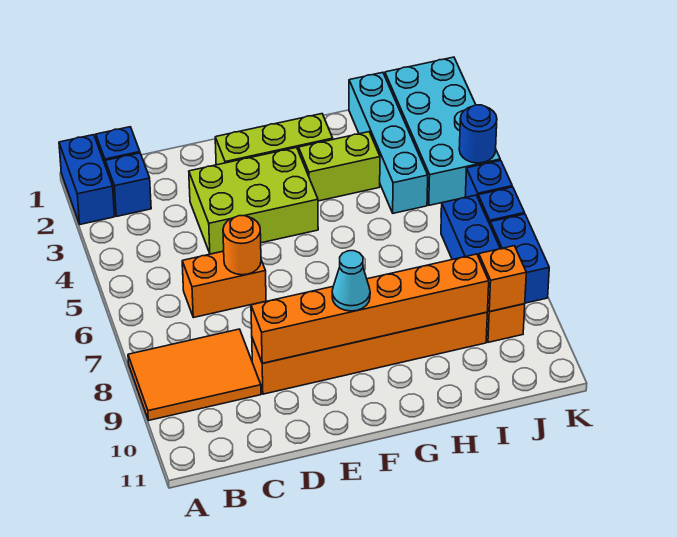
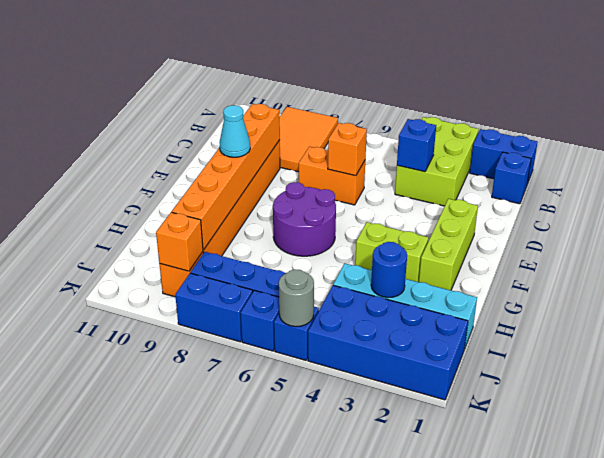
blue 1x1 brick [105,153,151,216] -> blue 1x1 brick moved to [397,119,436,172]
orange 1x2 brick [182,251,266,318] -> orange 1x2 brick turned to [299,147,365,205]
lime 2x3 brick [189,147,318,254] -> lime 2x3 brick moved to [395,117,479,206]
orange 1x1 round brick [223,216,261,275] -> orange 1x1 brick [328,123,367,176]
none -> purple 2x2 round brick [273,182,336,256]
lime 1x2 brick [299,132,380,201] -> lime 1x2 brick turned to [355,222,429,282]
cyan 2x4 brick [385,57,500,205] -> blue 2x4 brick [308,285,468,400]
blue 1x1 round brick [459,105,497,163] -> blue 1x1 round brick moved to [371,242,407,298]
none -> grey 1x1 round brick [279,270,314,327]

